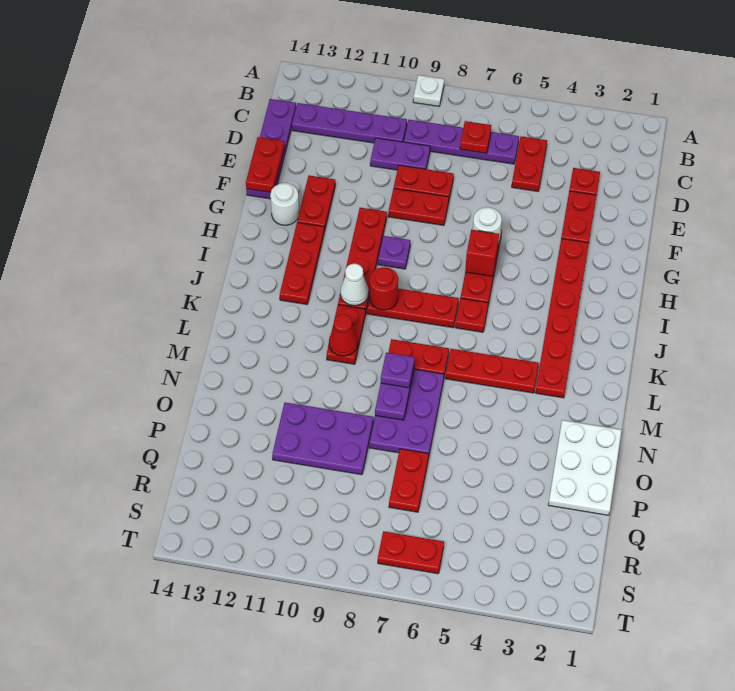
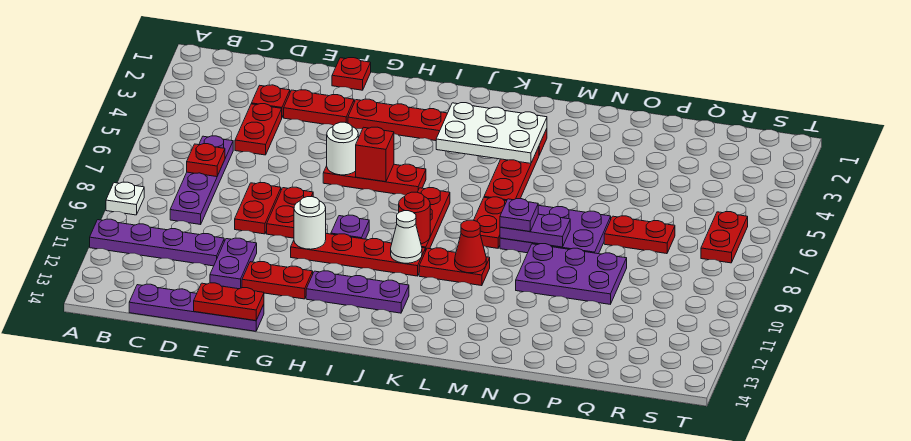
red 1x2 plate [512,136,547,191] -> red 1x2 plate turned to [235,104,282,155]
purple 1x4 plate [292,103,407,143] -> purple 1x4 plate turned to [90,219,224,266]
purple 1x2 plate [370,138,430,170] -> purple 1x2 plate moved to [210,238,257,289]
white 1x1 round brick [270,183,299,225] -> white 1x1 round brick moved to [294,197,326,249]
red 1x3 plate [280,222,324,304] -> purple 1x3 plate [306,271,409,313]
red 1x1 plate [455,298,488,332] -> red 1x1 plate moved to [332,58,371,90]
white 2x3 plate [548,420,622,515] -> white 2x3 plate moved to [436,103,547,163]
purple 2x3 plate [272,402,373,475] -> purple 2x3 plate turned to [516,244,627,304]

